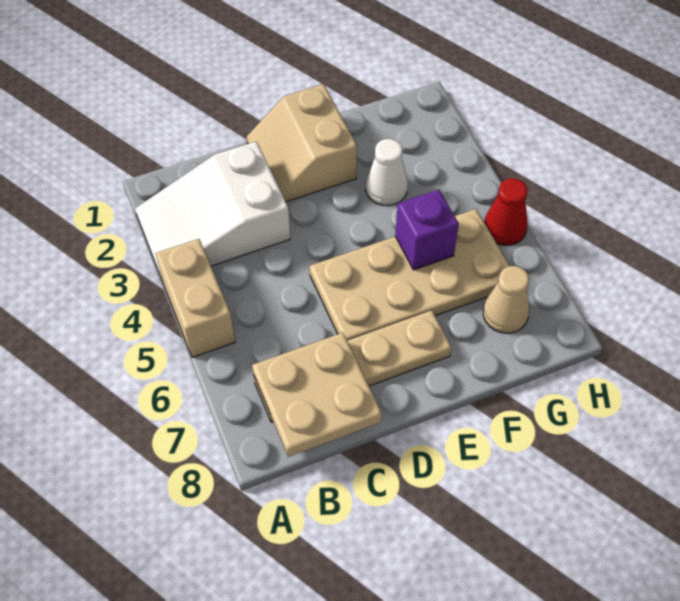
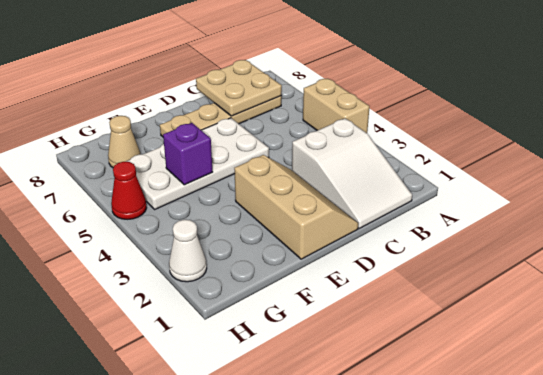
white 2x3 slope [135,141,290,279] -> white 2x3 slope turned to [292,118,412,228]
tan 2x2 slope [247,84,357,202] -> tan 2x3 slope [234,155,358,259]
tan 2x4 plate [310,209,510,340] -> white 2x4 plate [126,118,269,209]
white 1x1 cone [366,139,408,206] -> white 1x1 cone moved to [169,220,207,282]

